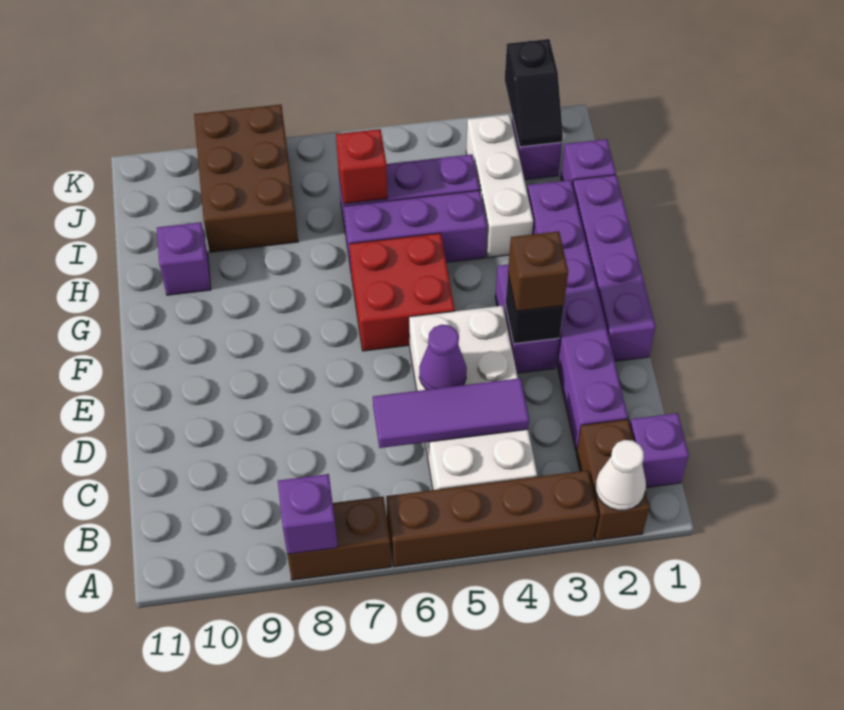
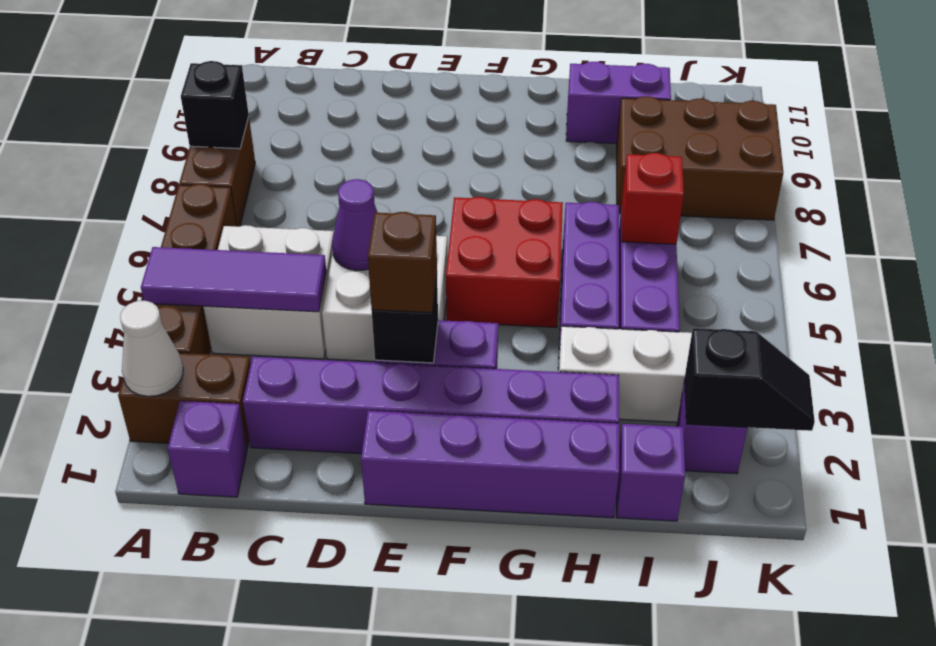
purple 1x1 brick [278,474,337,554] -> black 1x1 brick [181,61,249,149]
purple 1x3 tile [373,378,529,448] -> purple 1x3 tile turned to [141,247,326,312]
purple 1x1 brick [157,222,211,295] -> purple 1x2 brick [566,62,671,144]
black 1x2 slope [505,39,563,147] -> black 1x2 slope turned to [685,328,815,431]

